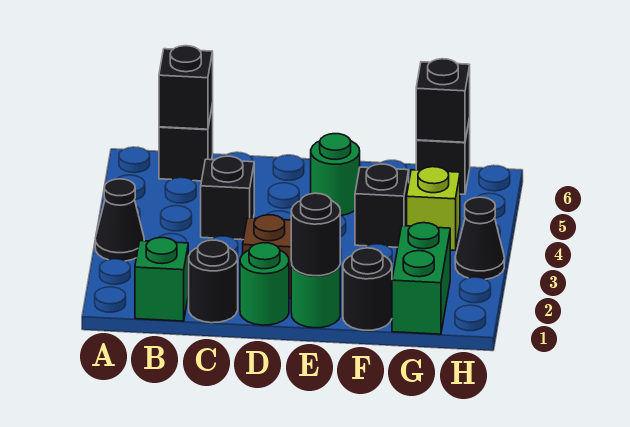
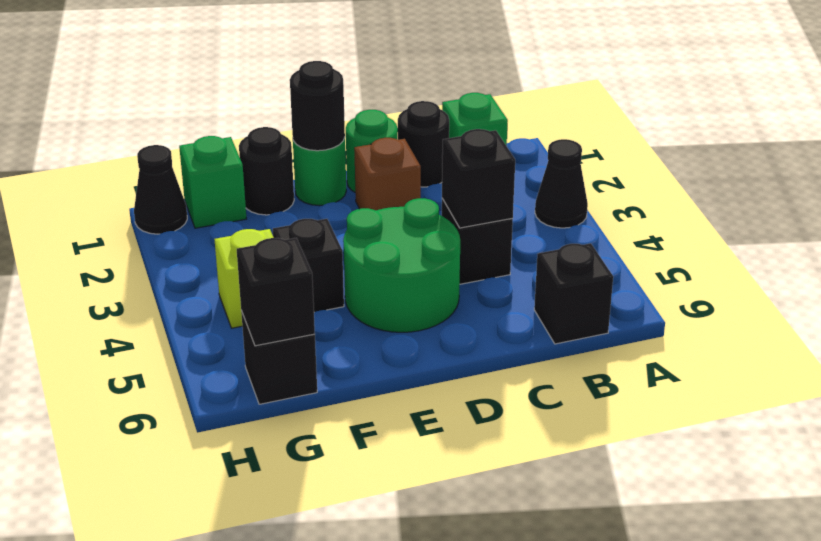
black 1x1 brick [159,46,213,129] -> black 1x1 brick moved to [442,129,515,228]
green 1x1 round brick [311,134,360,216] -> green 2x2 round brick [343,198,460,332]
green 1x2 brick [392,223,450,334] -> green 1x1 brick [179,136,246,228]
black 1x1 cone [455,197,504,279] -> black 1x1 cone moved to [134,145,187,234]

